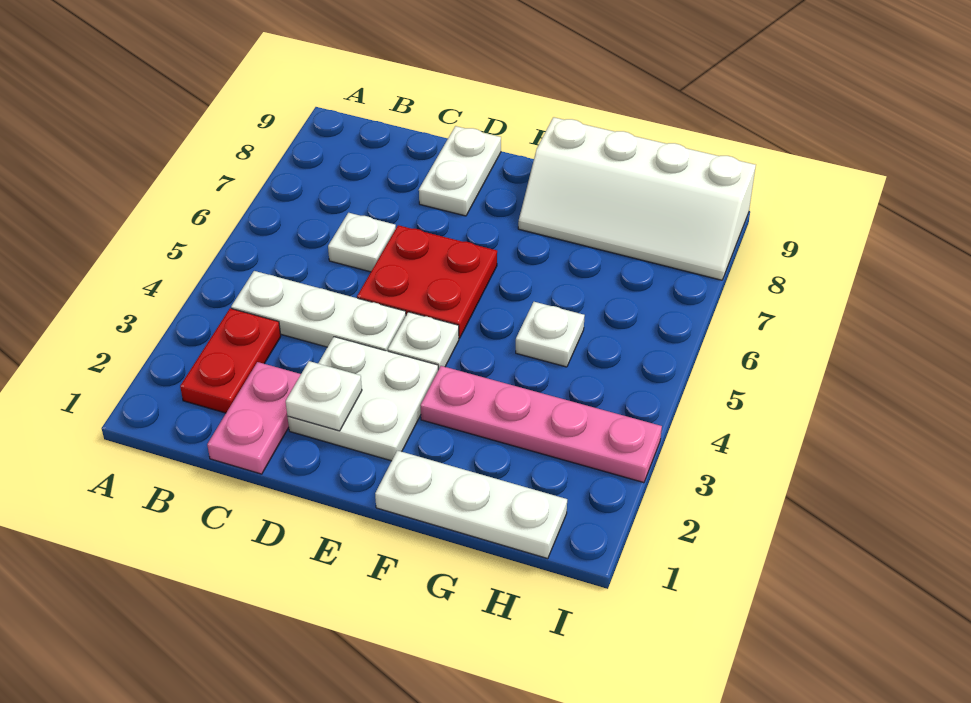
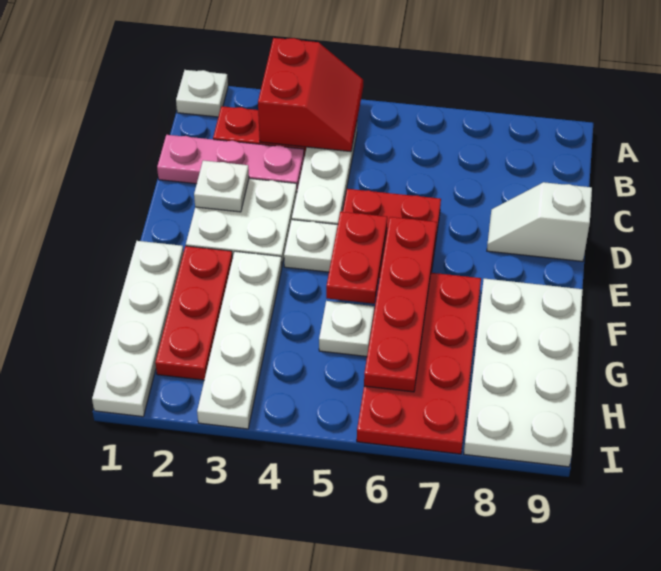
none -> red 2x2 slope [258,38,363,152]
pink 1x2 plate [207,362,301,474] -> pink 1x3 plate [157,135,304,190]
white 1x1 plate [328,213,396,272] -> white 1x1 plate moved to [176,70,228,117]
white 1x2 plate [419,126,501,216] -> white 1x2 slope [487,182,592,262]
none -> red 1x2 plate [326,212,387,304]
none -> red 1x4 plate [364,217,437,392]
white 1x3 plate [375,450,567,559] -> white 1x4 plate [92,241,184,417]
none -> red 1x3 plate [155,246,233,380]
pink 1x4 plate [420,366,662,483] -> white 1x4 plate [197,251,282,429]
none -> red 2x4 plate [357,273,481,454]
white 2x4 slope [518,117,756,280] -> white 2x4 plate [464,279,583,467]

